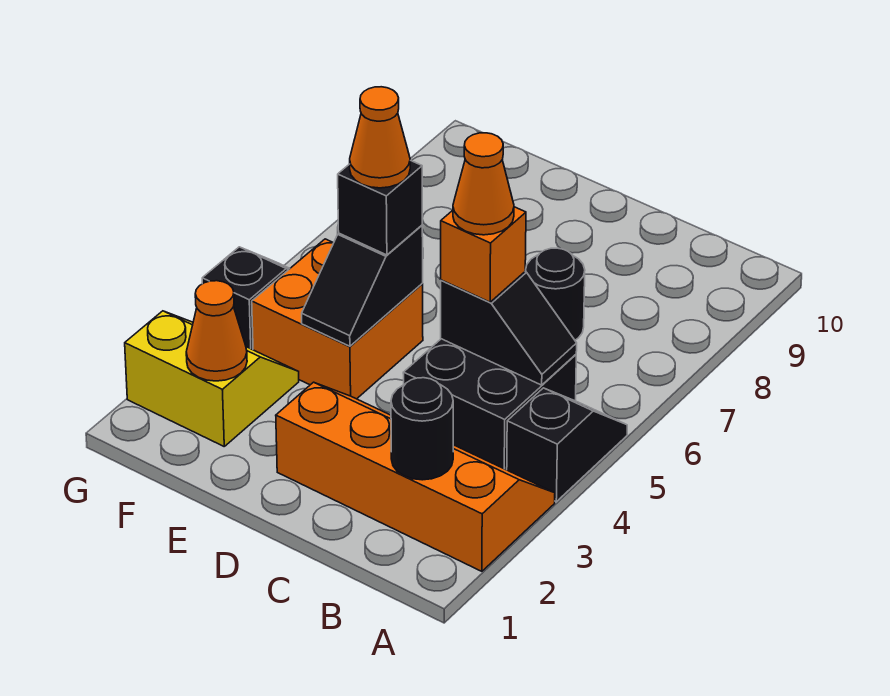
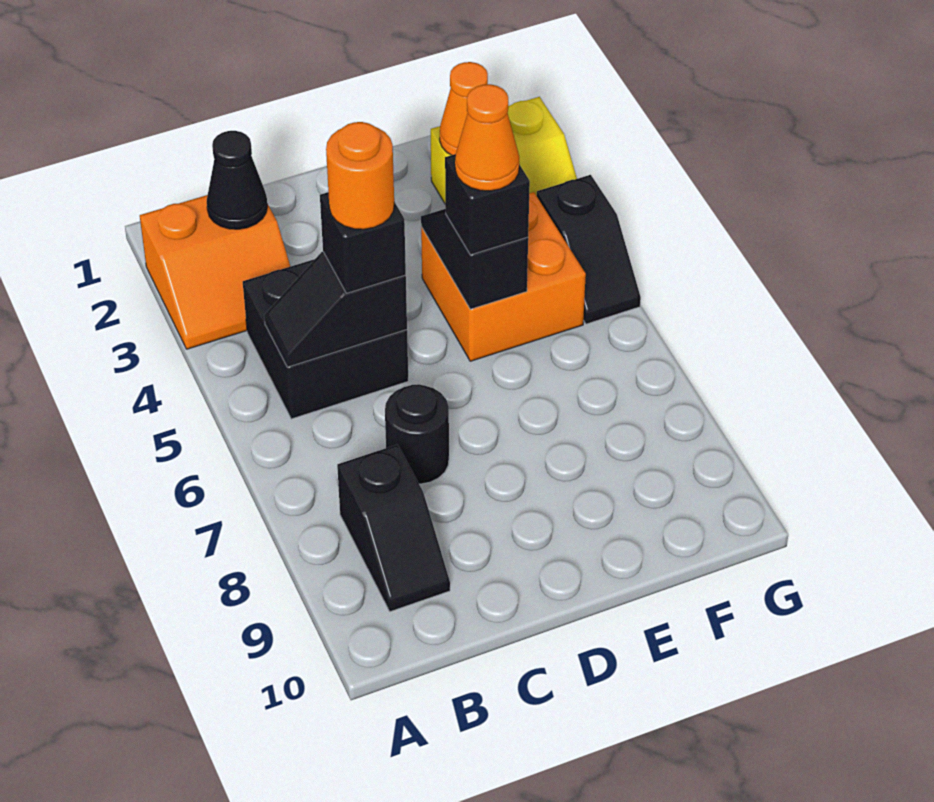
orange 2x4 slope [276,382,555,571] -> orange 2x2 slope [140,195,290,349]
black 1x2 slope [507,388,627,501] -> black 1x2 slope moved to [337,445,450,612]
black 1x1 round brick [391,378,453,480] -> black 1x1 cone [207,131,267,229]
orange 1x1 brick [441,207,526,302] -> black 1x1 brick [320,192,406,293]
orange 1x1 cone [453,133,514,235] -> orange 1x1 round brick [326,122,394,229]

